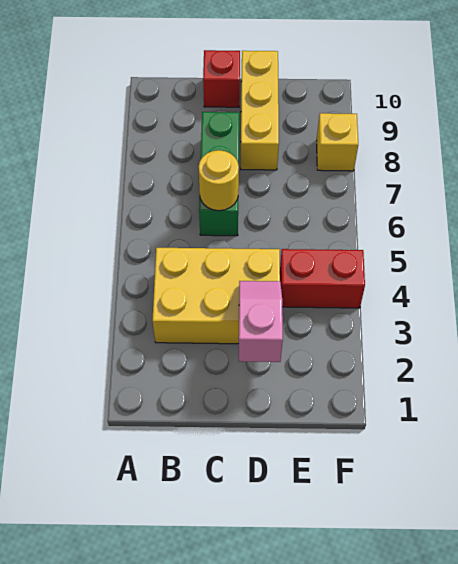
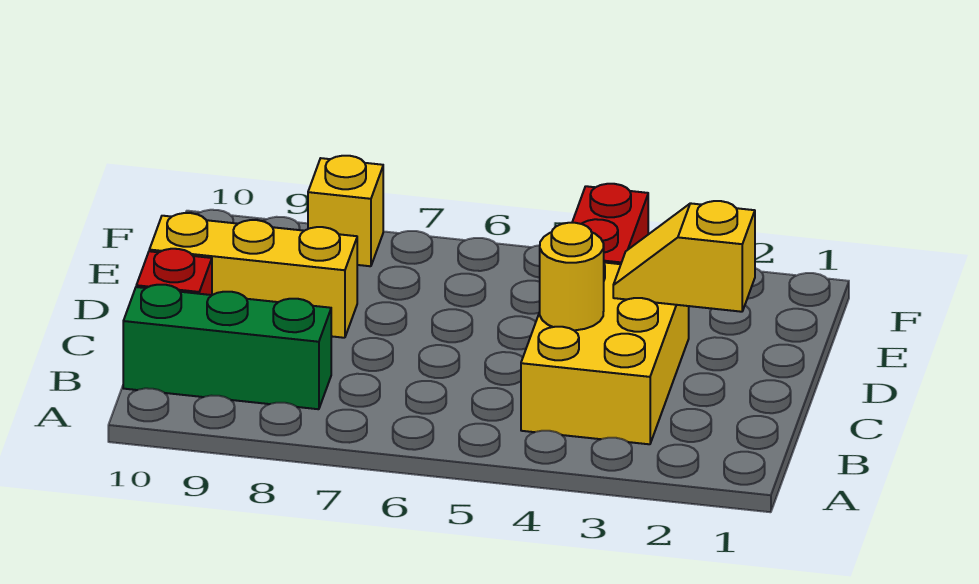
green 1x3 brick [199,112,239,236] -> green 1x3 brick moved to [123,285,331,409]
yellow 1x1 round brick [199,150,239,211] -> yellow 1x1 round brick moved to [540,223,604,330]
pink 1x2 slope [239,281,283,362] -> yellow 1x2 slope [613,201,755,312]

